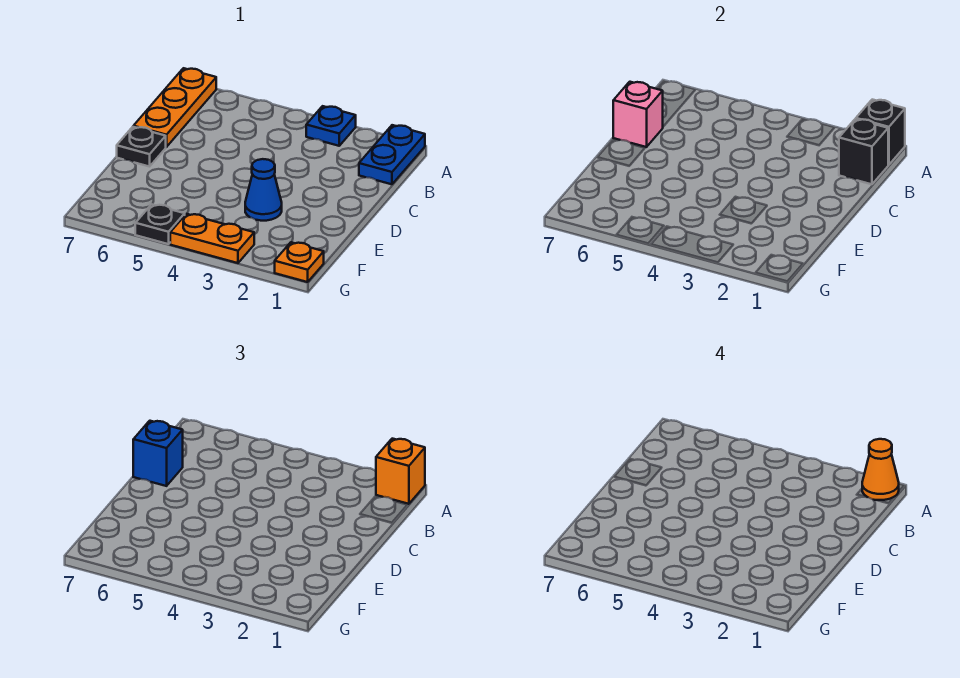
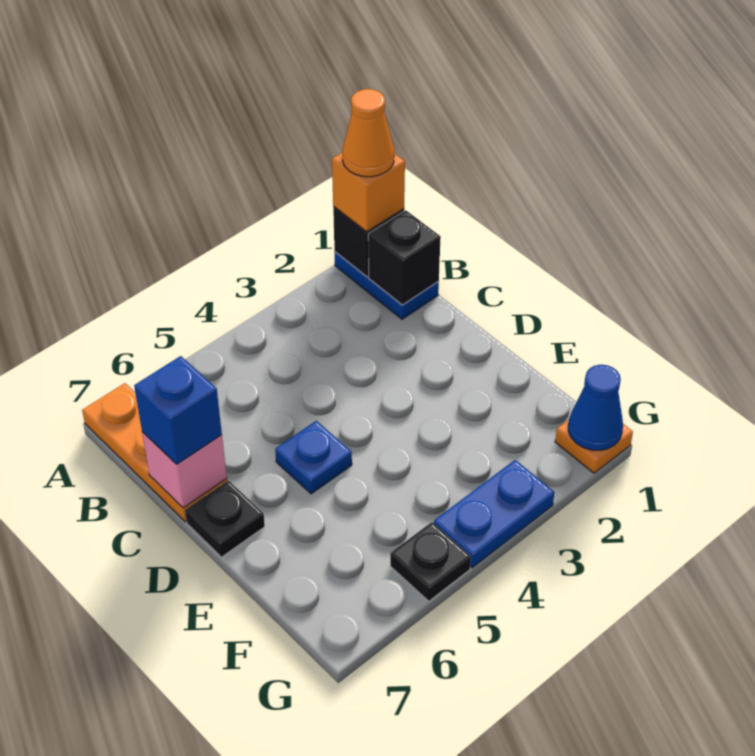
blue 1x1 plate [306,106,356,146] -> blue 1x1 plate moved to [275,421,352,494]
blue 1x1 cone [245,159,282,221] -> blue 1x1 cone moved to [568,365,623,450]
orange 1x2 plate [170,214,254,263] -> blue 1x2 plate [434,460,554,568]

